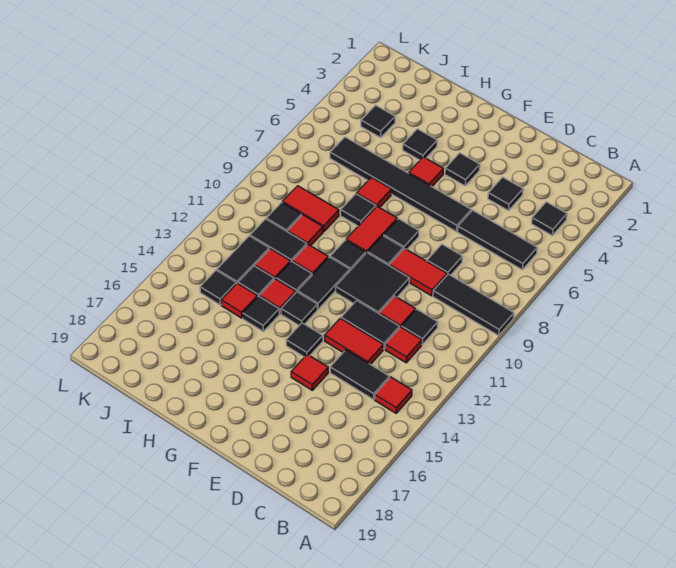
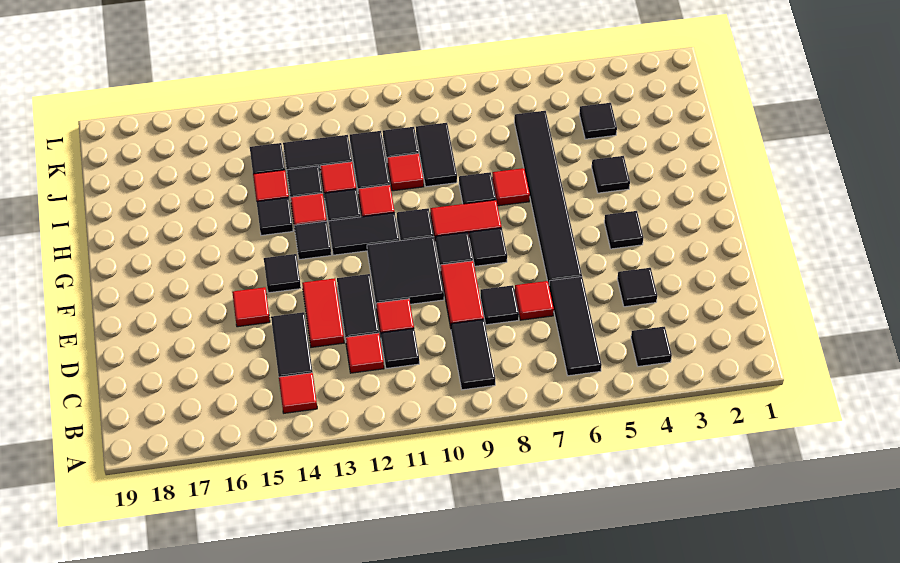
black 1x3 tile [433,274,514,336] -> black 1x2 tile [451,319,495,390]
red 1x1 tile [409,157,444,187] -> red 1x1 tile moved to [515,281,554,320]
red 1x2 tile [283,186,339,232] -> black 1x2 tile [416,123,457,187]

